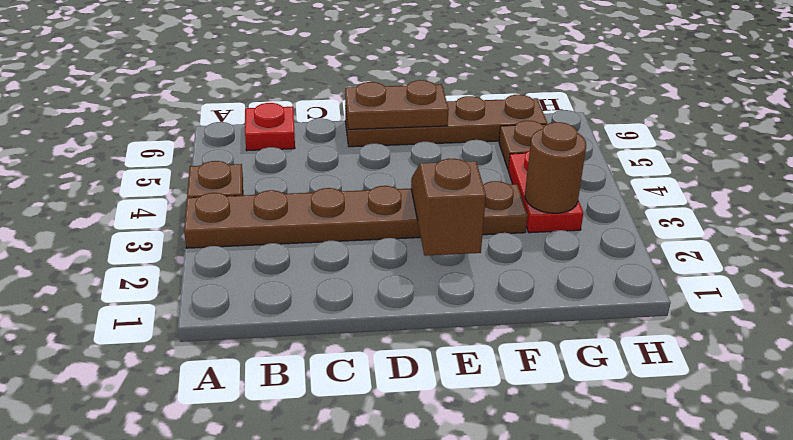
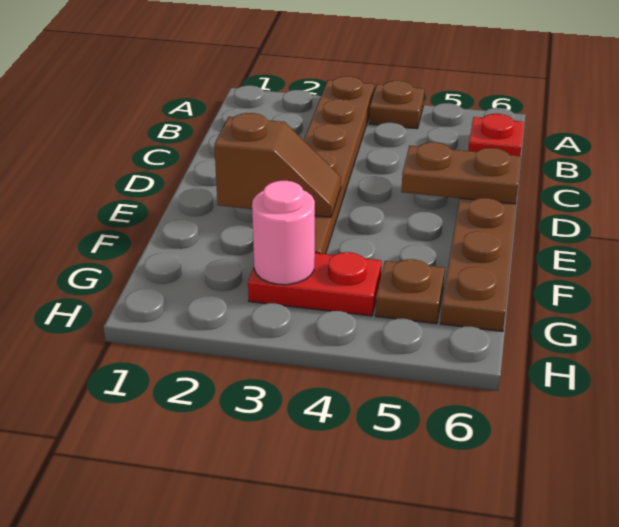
brown 1x2 plate [345,80,449,129] -> brown 1x2 plate turned to [401,142,521,204]
brown 1x1 round brick [525,122,586,213] -> pink 1x1 round brick [252,181,315,285]

